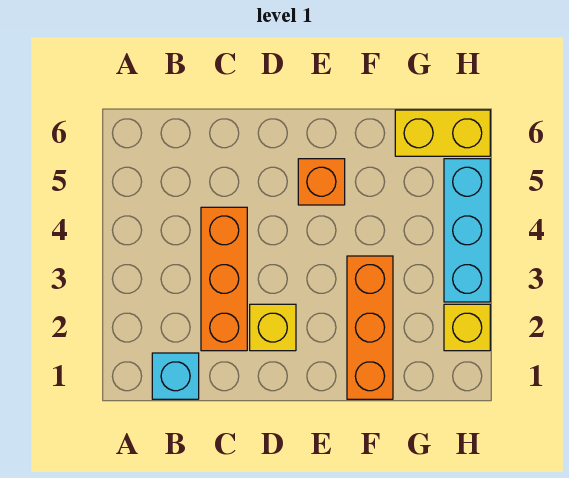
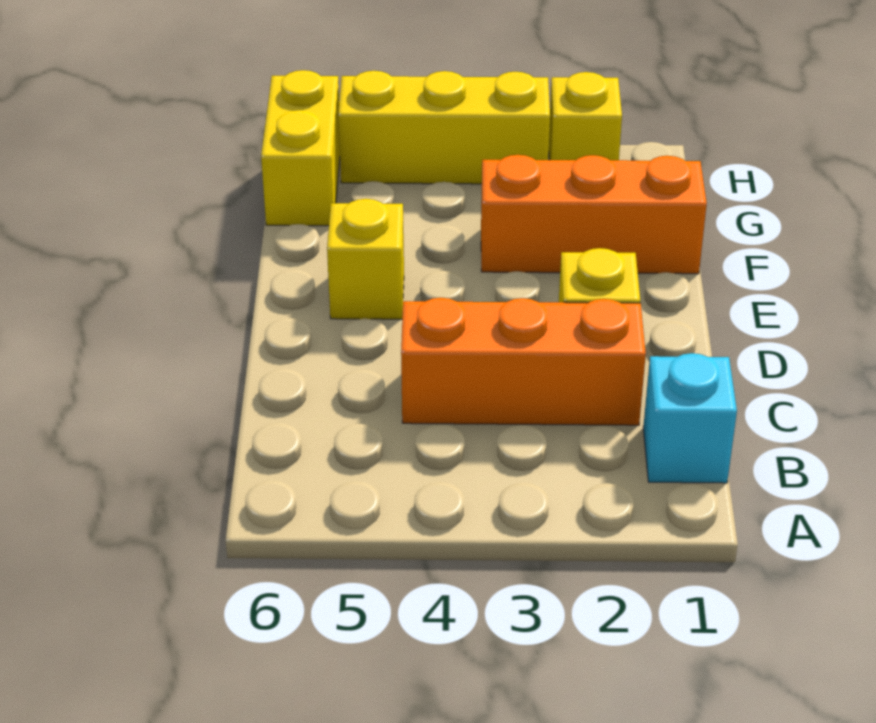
orange 1x1 brick [298,159,345,205] -> yellow 1x1 brick [327,199,404,319]
cyan 1x3 brick [444,159,490,302] -> yellow 1x3 brick [338,71,550,184]

